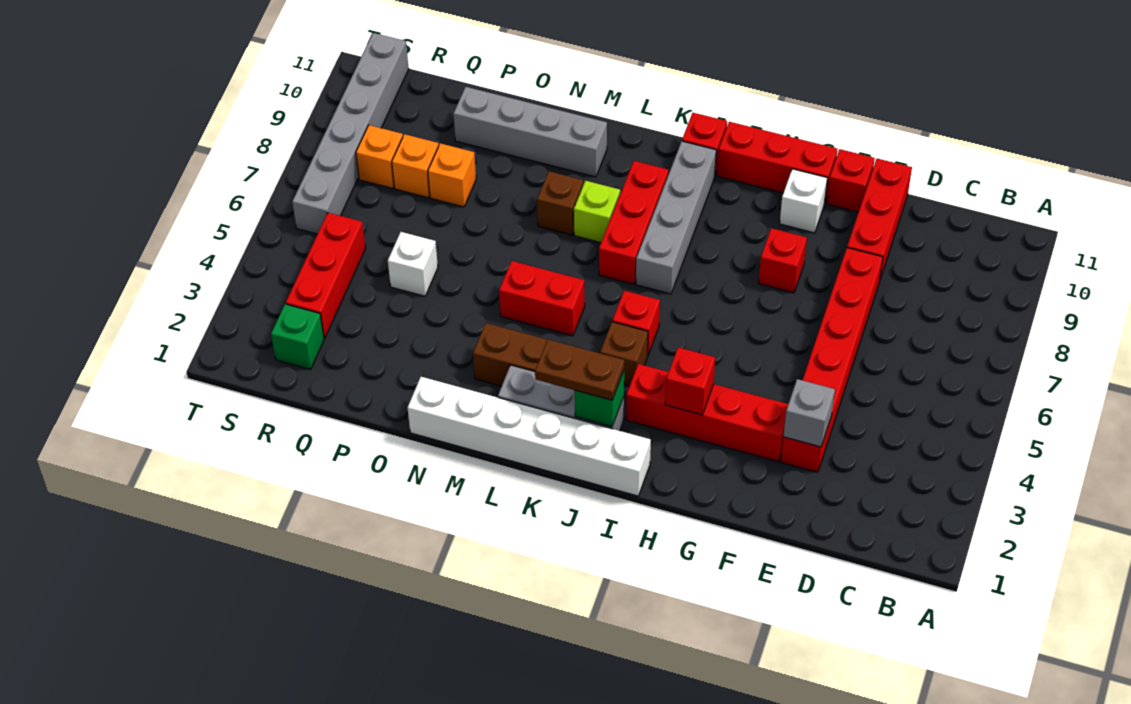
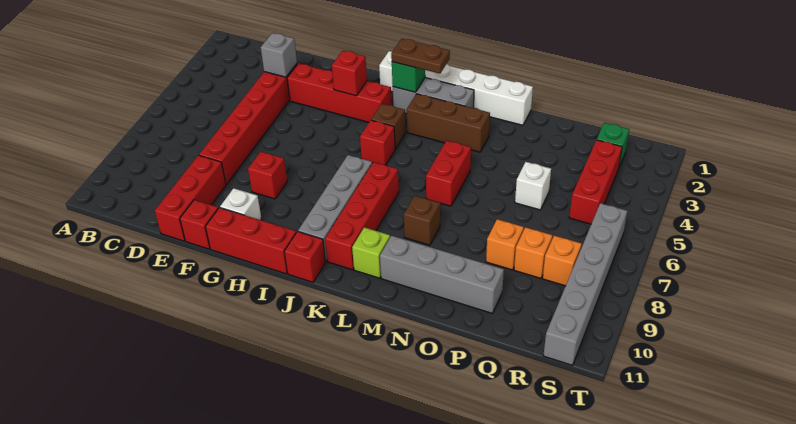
red 1x3 brick [599,161,668,284] -> red 1x4 brick [325,162,399,270]
red 1x2 brick [499,261,585,336] -> red 1x2 brick turned to [426,140,471,206]
lime 1x1 brick [574,181,620,243] -> lime 1x1 brick moved to [352,227,390,278]

